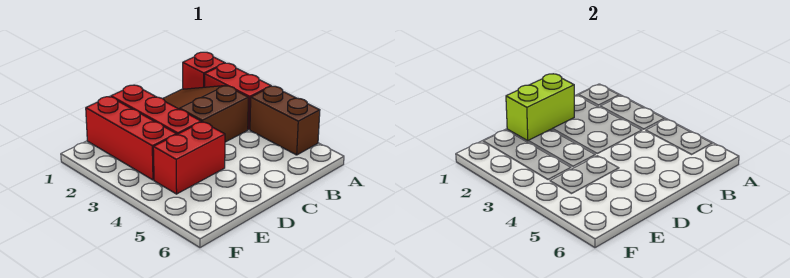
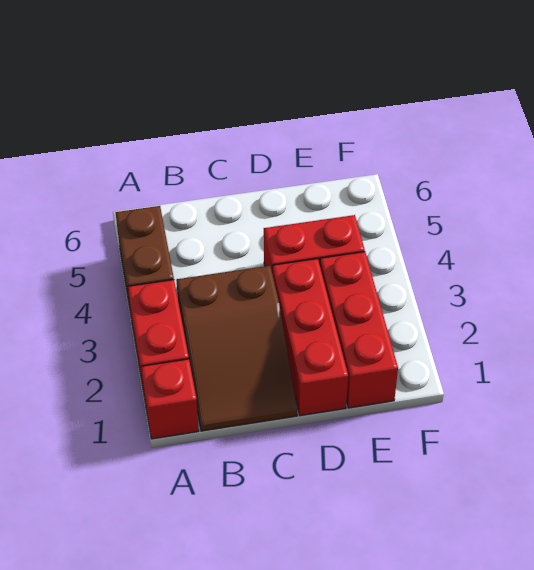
lime 1x2 brick [506,74,574,141] -> none

